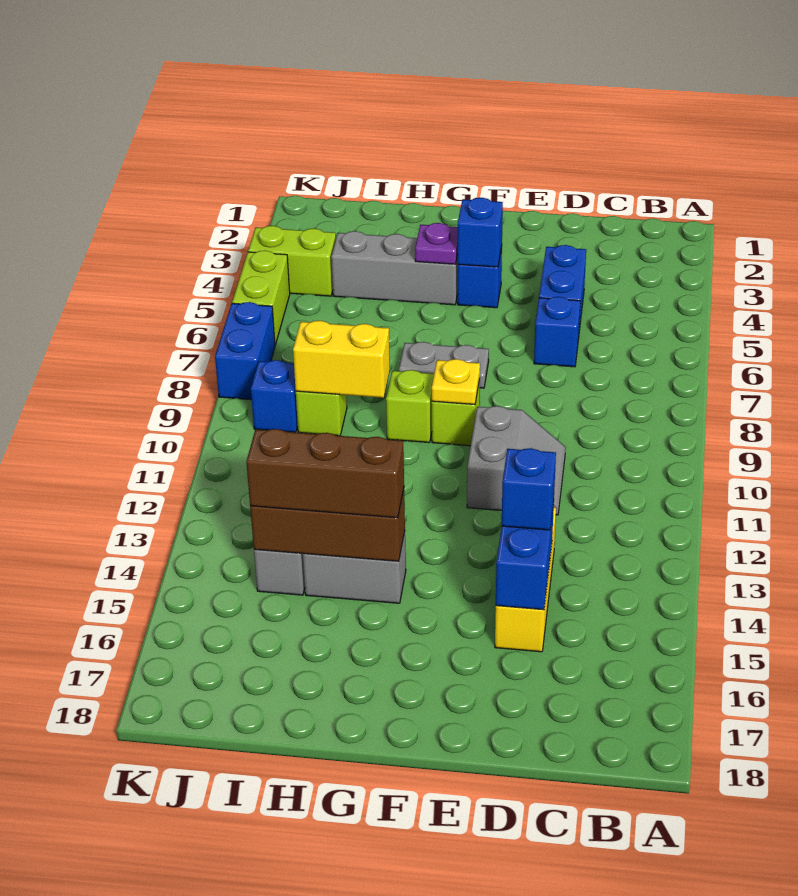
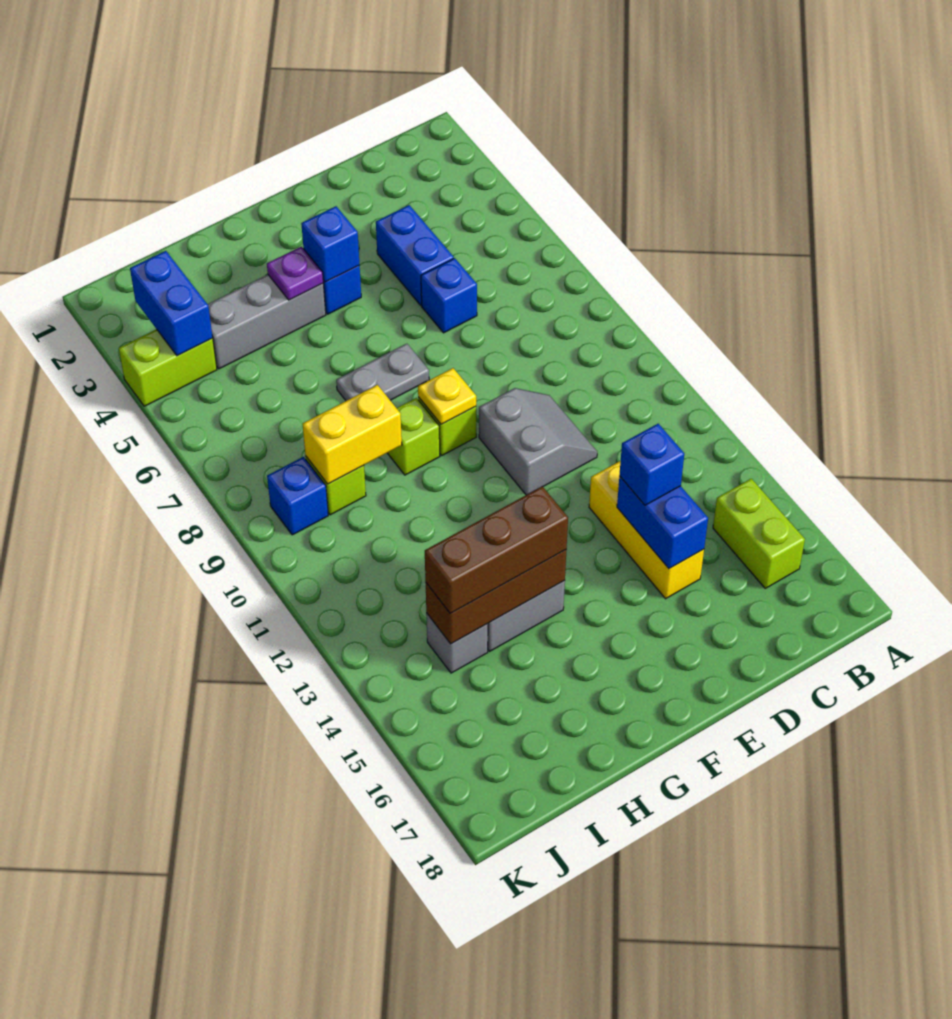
lime 1x2 brick [232,250,290,345] -> lime 1x2 brick moved to [713,479,805,588]
blue 1x2 brick [215,302,275,400] -> blue 1x2 brick moved to [130,251,213,356]

